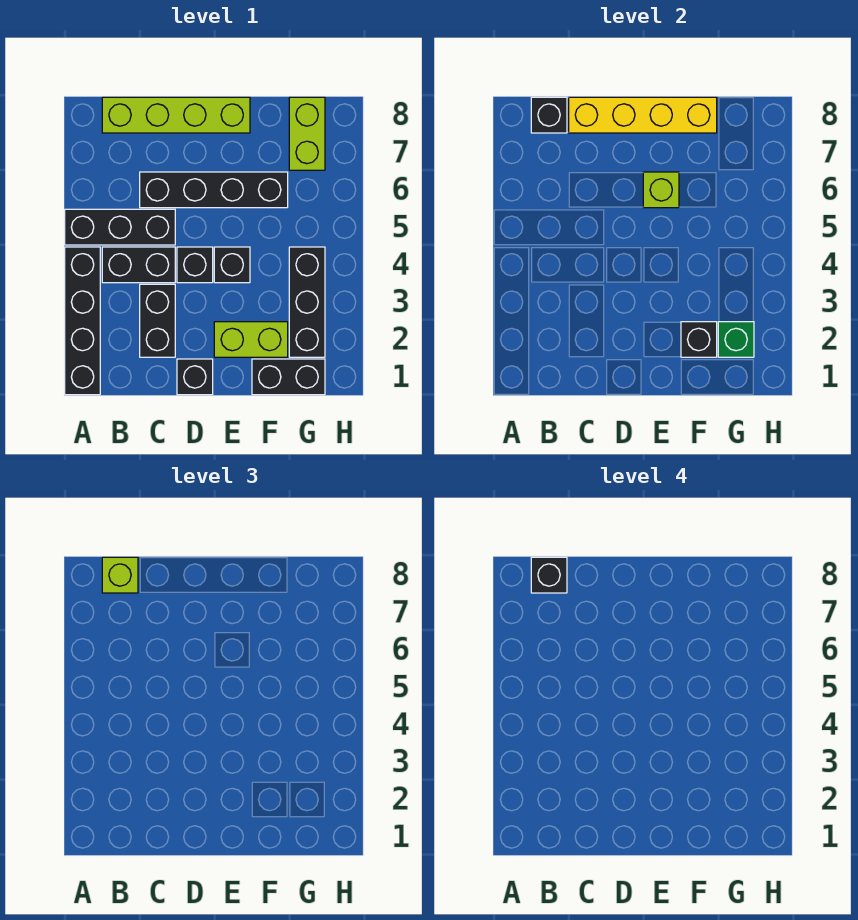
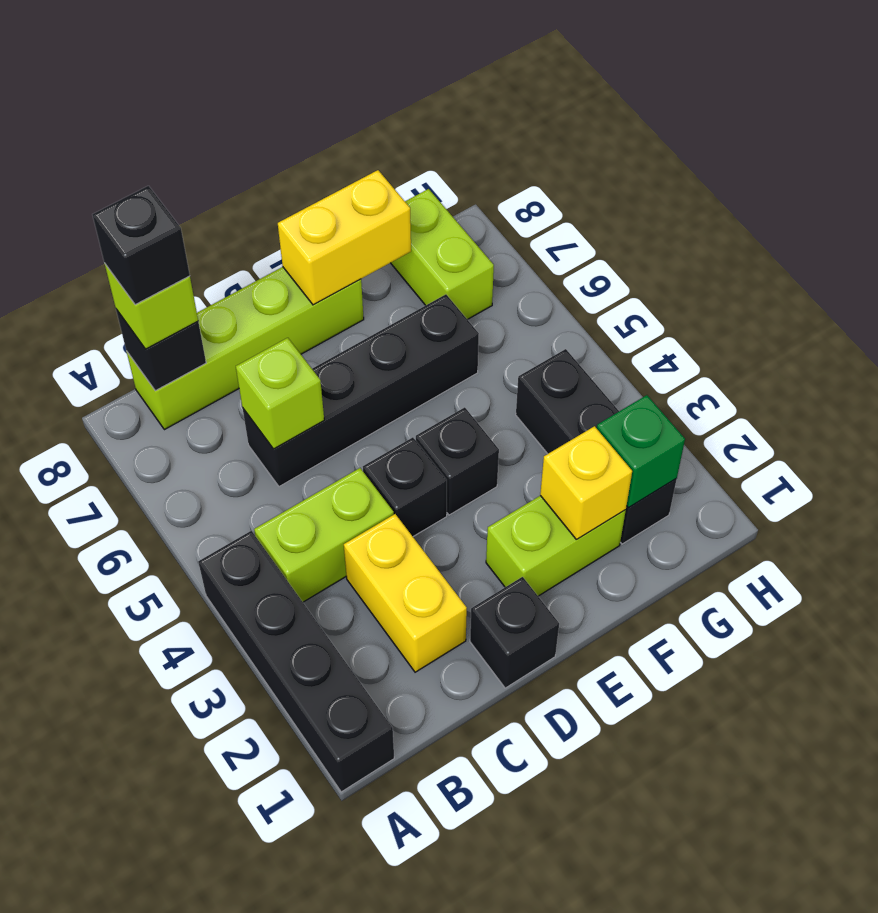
black 1x3 brick [65,209,175,245] -> none
black 1x2 brick [102,247,175,283] -> lime 1x2 brick [254,468,394,602]
black 1x2 brick [140,284,175,357] -> yellow 1x2 brick [344,514,467,672]
yellow 1x4 brick [569,97,717,133] -> yellow 1x2 brick [278,170,411,305]
lime 1x1 brick [643,172,679,208] -> lime 1x1 brick moved to [236,338,324,449]
black 1x2 brick [252,359,325,395] -> none
black 1x1 brick [681,322,717,357] -> yellow 1x1 brick [540,426,632,539]

